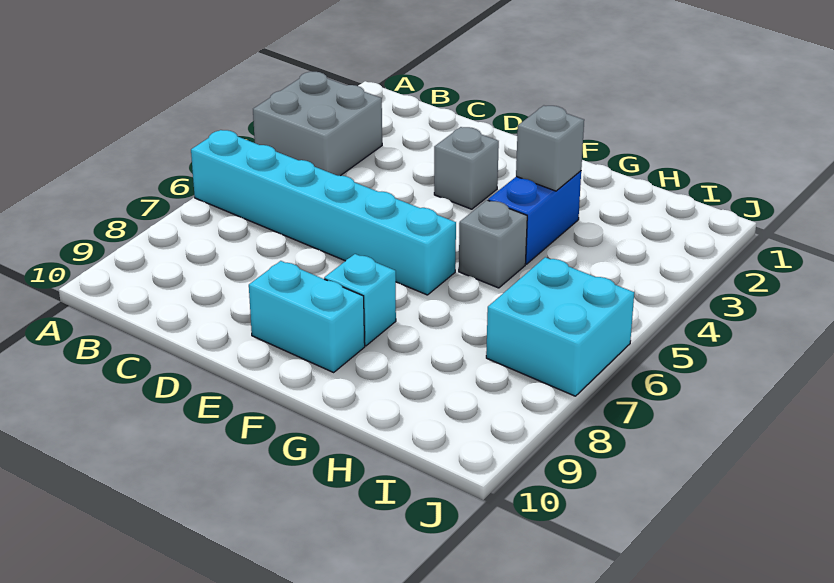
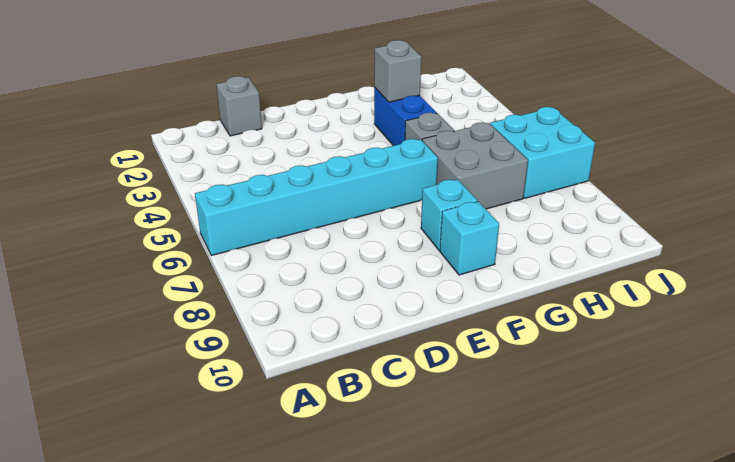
grey 2x2 brick [253,72,382,176] -> grey 2x2 brick moved to [422,122,528,209]
grey 1x1 brick [434,127,499,209] -> grey 1x1 brick moved to [216,76,262,136]
cyan 1x2 brick [249,261,365,372] -> cyan 1x1 brick [440,201,499,275]

